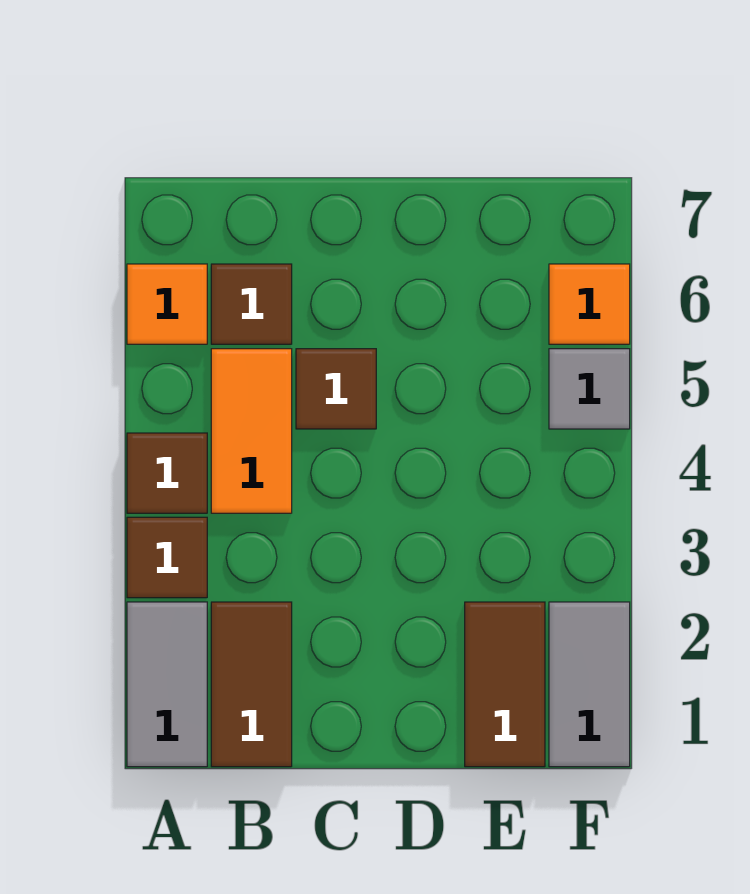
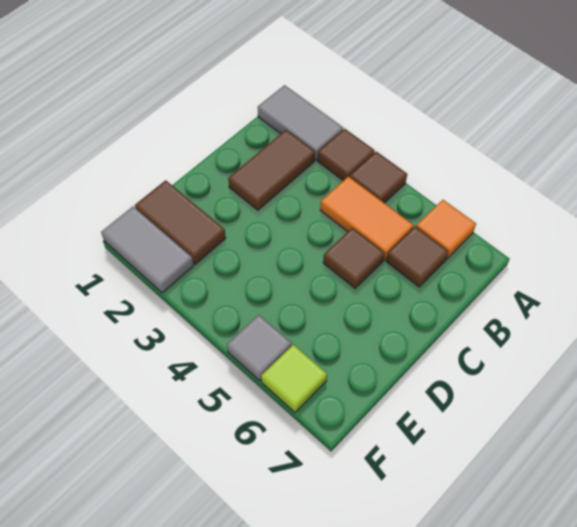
brown 1x2 tile [211,602,292,767] -> brown 1x2 tile turned to [228,130,315,210]
orange 1x1 tile [549,264,630,344] -> lime 1x1 tile [261,345,327,412]

